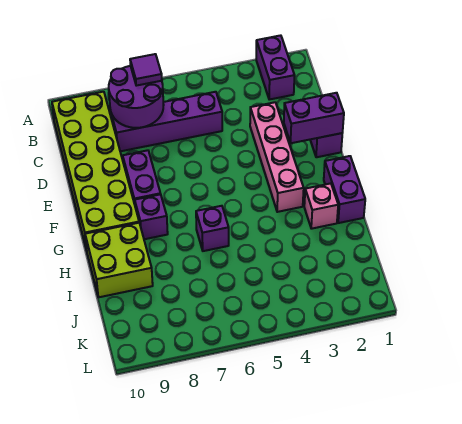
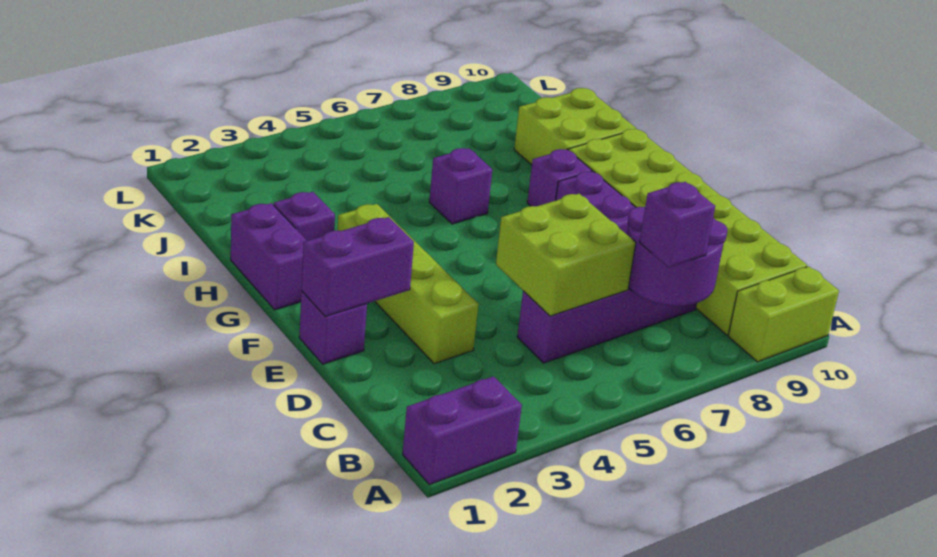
purple 1x2 brick [256,35,295,100] -> purple 1x2 brick turned to [403,376,522,485]
none -> lime 1x2 brick [728,266,839,362]
purple 1x1 tile [130,54,162,86] -> purple 1x1 brick [639,182,715,268]
none -> lime 2x2 brick [496,194,636,316]
pink 1x4 brick [250,102,304,212] -> lime 1x4 brick [337,204,479,364]
pink 1x1 brick [304,183,338,229] -> purple 1x1 brick [274,192,335,241]

